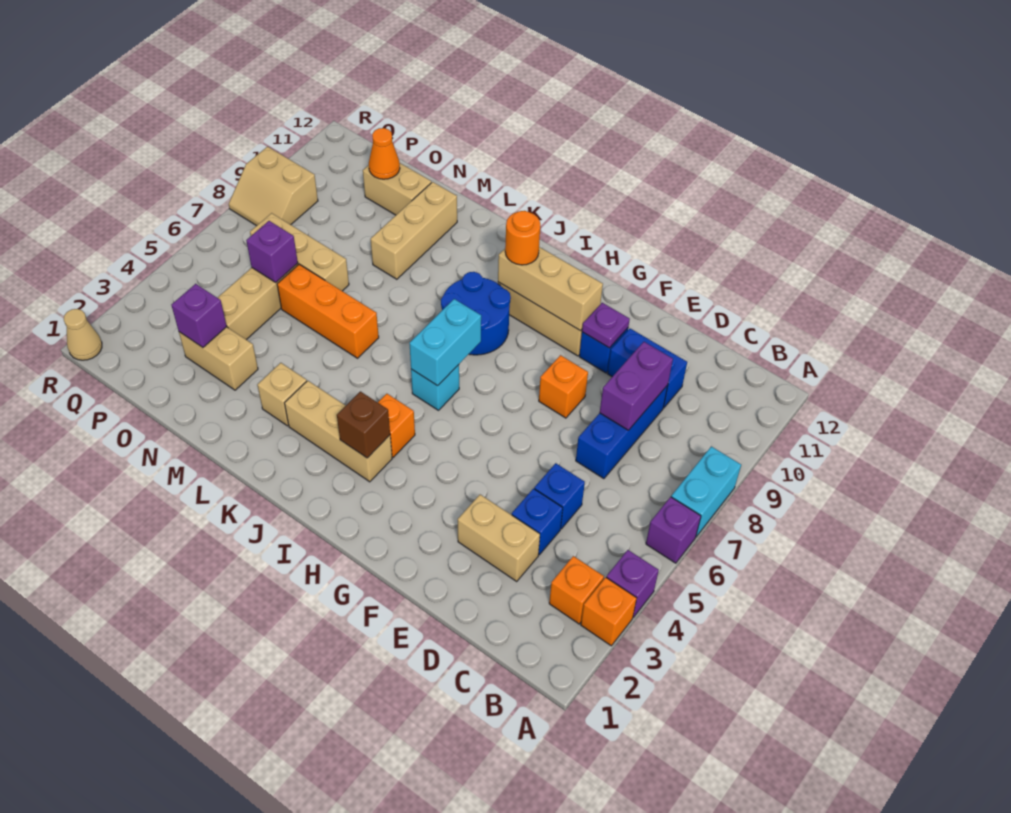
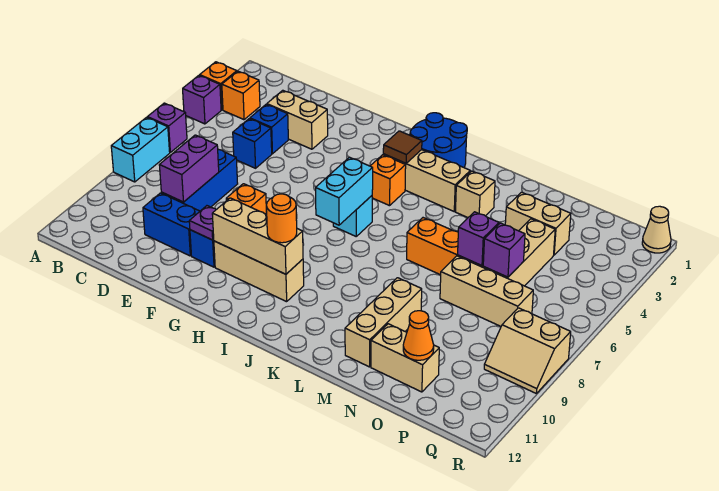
brown 1x1 brick [337,391,390,458] -> brown 1x1 tile [383,131,422,163]
blue 2x2 round brick [441,272,511,355] -> blue 2x2 round brick moved to [410,113,467,167]
purple 1x1 brick [171,284,227,347] -> purple 1x1 brick moved to [458,212,499,266]
tan 2x2 slope [229,147,318,226] -> tan 2x2 slope turned to [484,308,571,394]

